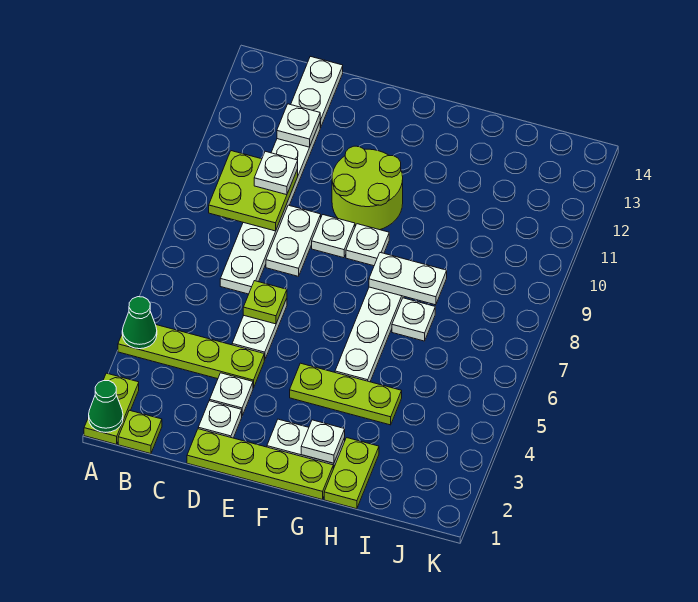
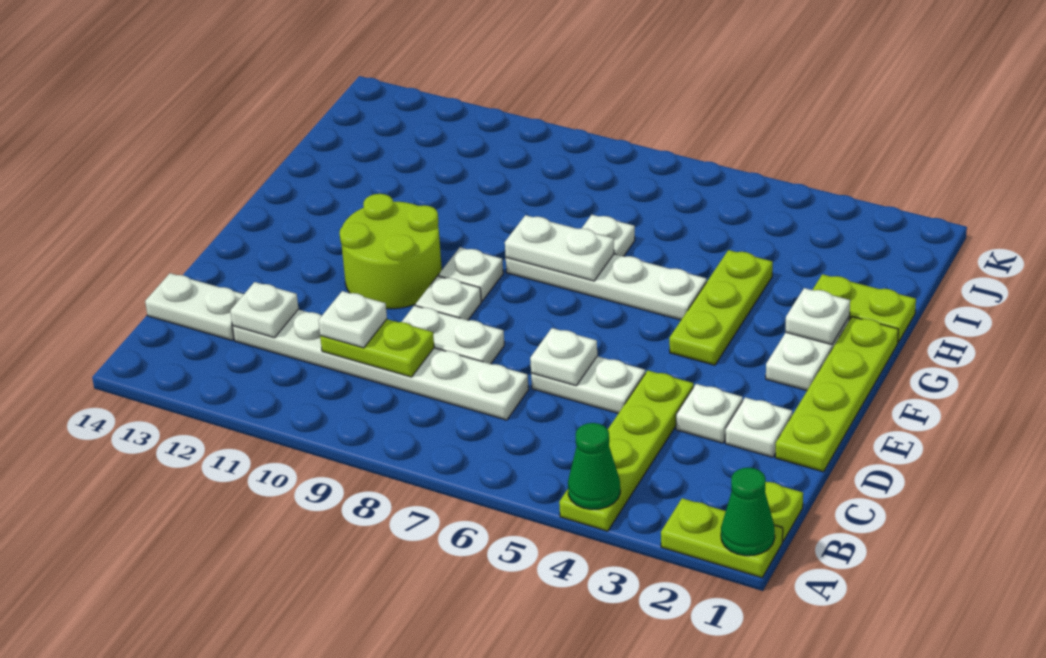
lime 2x2 plate [209,151,298,231] -> lime 1x2 plate [320,319,434,377]
lime 1x1 plate [243,281,287,324] -> white 1x1 plate [530,328,597,386]
white 1x2 plate [369,253,447,305] -> white 1x2 plate turned to [505,215,614,281]

